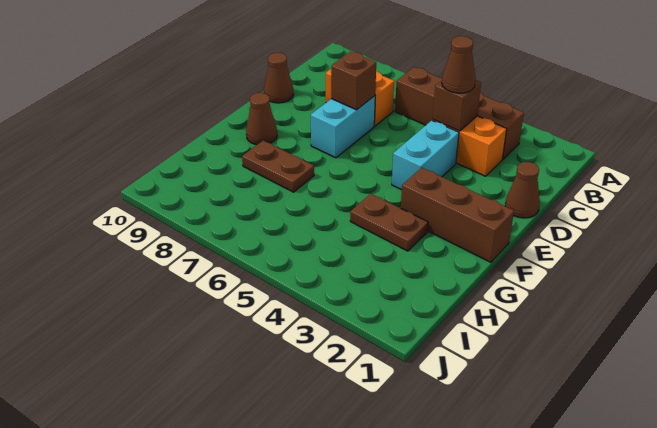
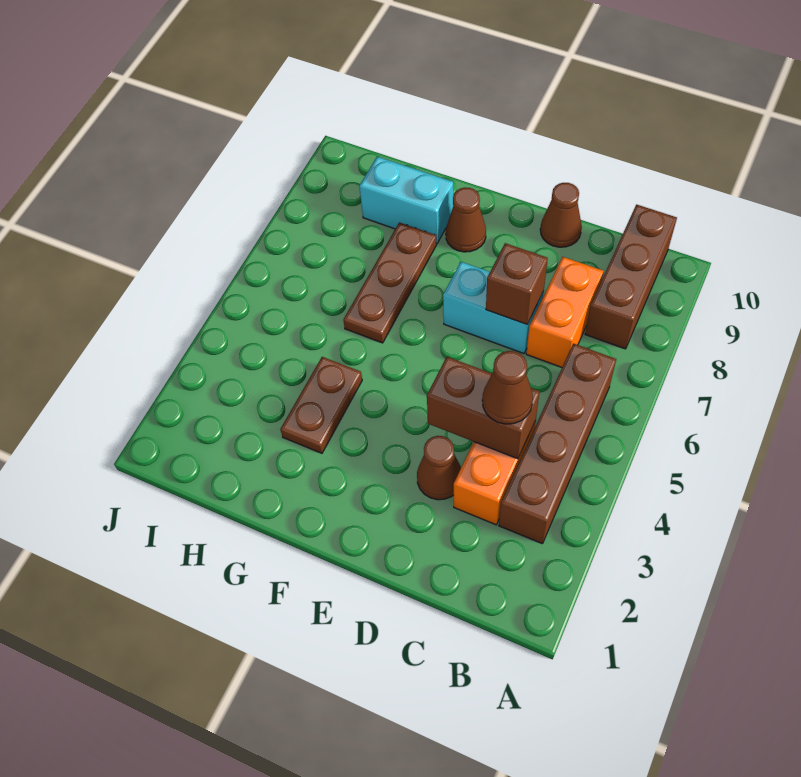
brown 1x1 brick [433,80,481,131] -> brown 1x2 brick [427,357,540,459]
brown 1x1 cone [505,162,540,218] -> brown 1x1 cone moved to [417,436,461,500]
cyan 1x2 brick [392,120,459,190] -> cyan 1x2 brick moved to [359,157,454,243]
brown 1x3 brick [401,168,514,262] -> brown 1x3 brick moved to [585,205,677,349]
brown 1x2 plate [242,141,314,192] -> brown 1x3 plate [343,222,437,343]

